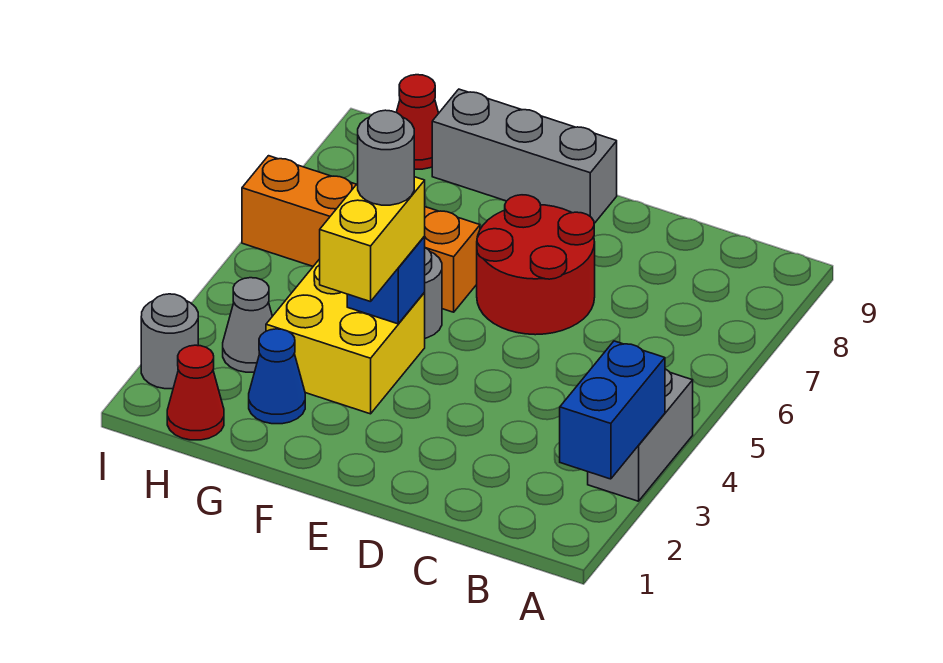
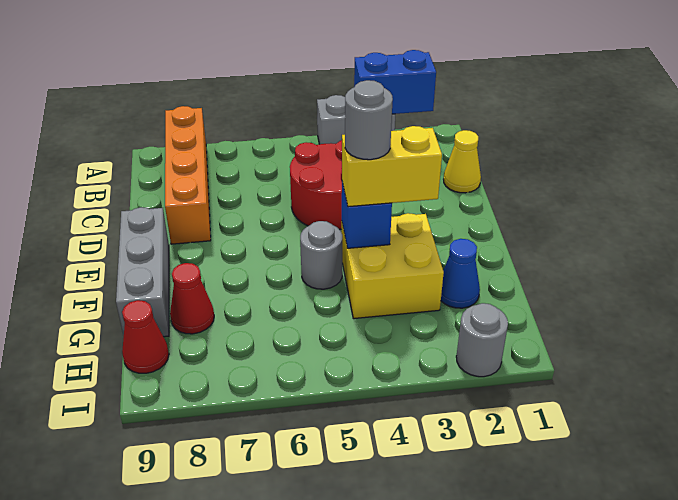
none -> yellow 1x1 cone [444,130,481,193]
red 2x2 round brick [477,195,595,335] -> red 2x2 round brick moved to [290,140,342,230]
orange 1x4 brick [242,156,480,312] -> orange 1x4 brick moved to [165,106,211,244]
red 1x1 cone [167,345,224,440] -> red 1x1 cone moved to [170,263,214,334]
grey 1x1 cone [223,278,272,372] -> none

